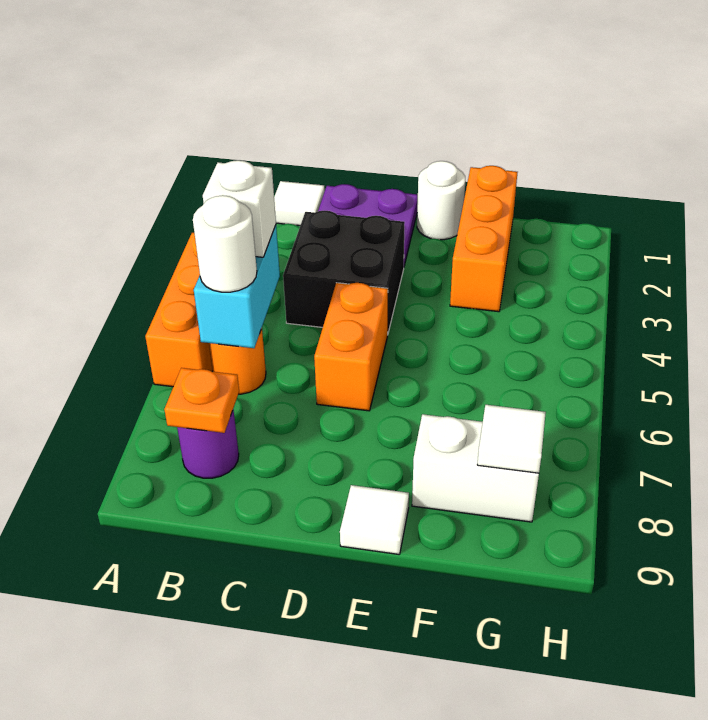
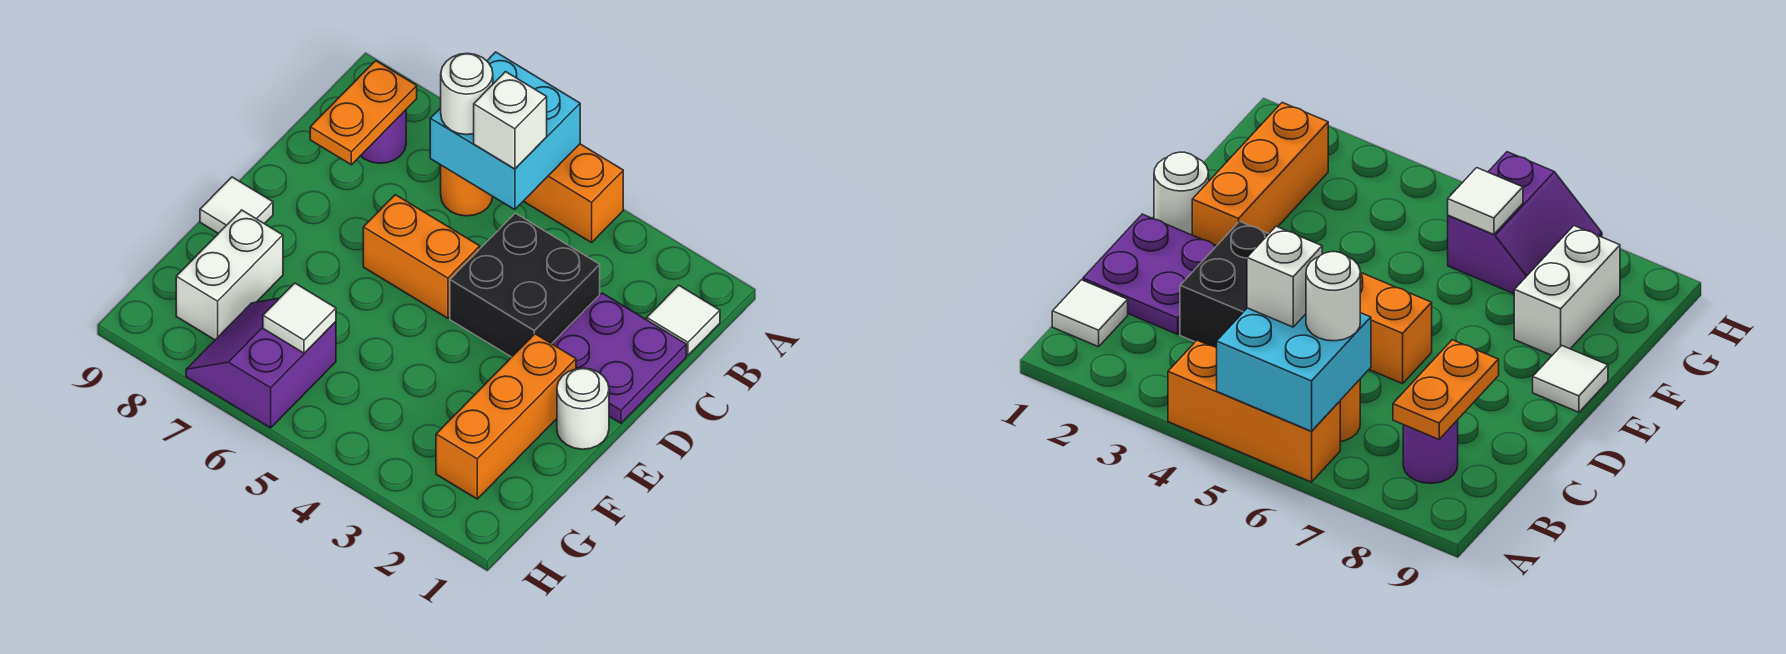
cyan 1x2 brick [194,226,280,348] -> cyan 2x2 brick [430,52,580,210]
orange 1x1 plate [164,368,239,433] -> orange 1x2 plate [310,61,417,165]
orange 1x3 brick [450,166,517,312] -> orange 1x3 brick turned to [436,334,576,499]
none -> purple 2x2 slope [186,298,336,428]
white 1x1 tile [477,405,546,473] -> white 1x1 tile moved to [263,283,336,353]

